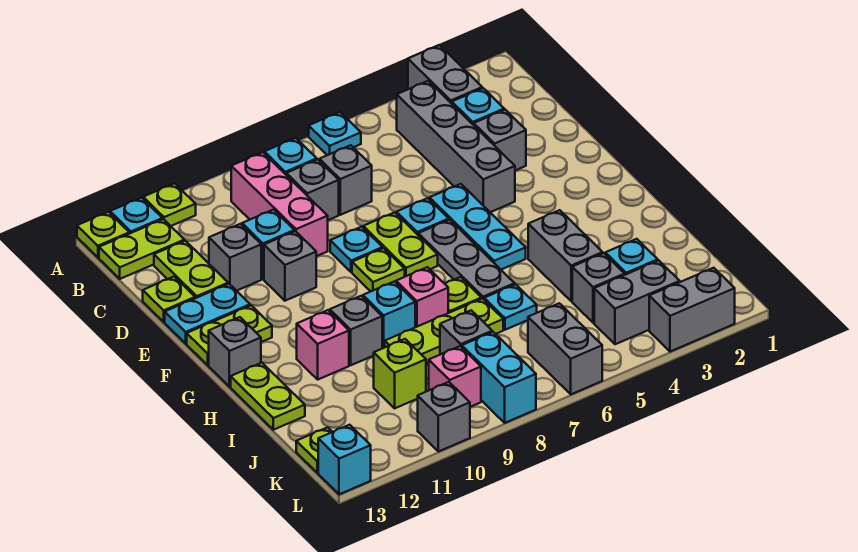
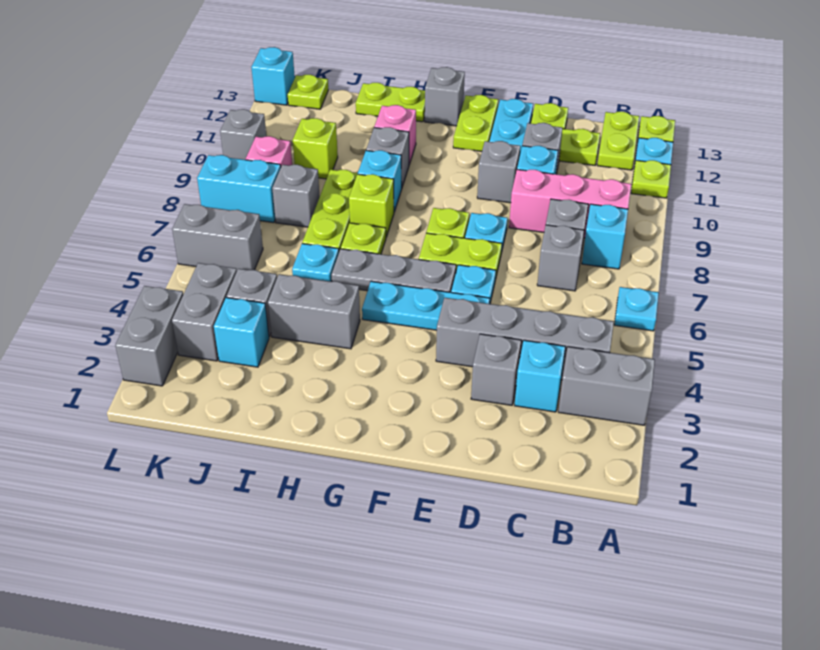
pink 1x1 brick [396,267,448,327] -> lime 1x1 brick [349,174,394,237]

